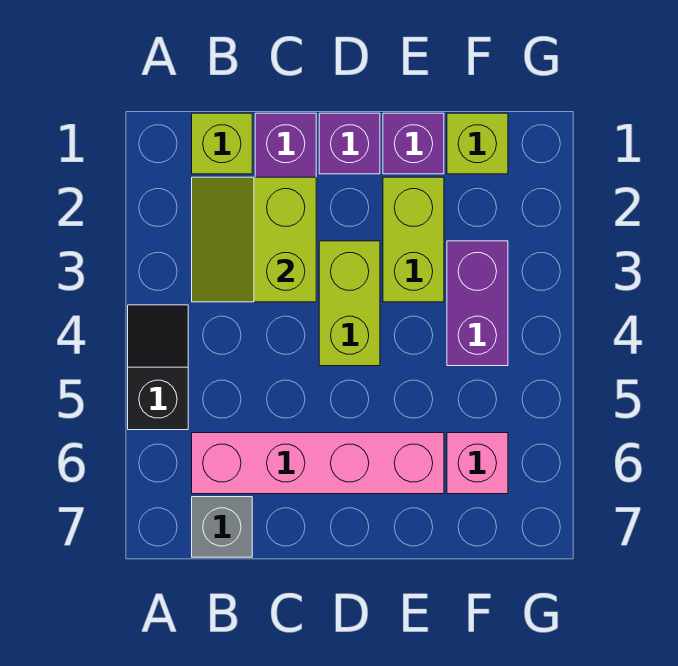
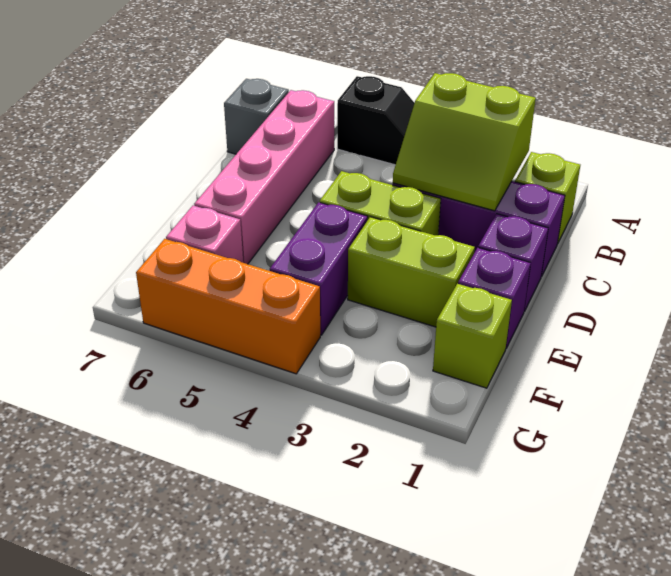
lime 2x2 slope [192,177,316,302] -> lime 2x2 slope turned to [393,73,536,211]
purple 1x2 brick [447,241,508,366] -> purple 1x2 brick turned to [270,202,367,335]
none -> orange 1x3 brick [136,239,320,374]

